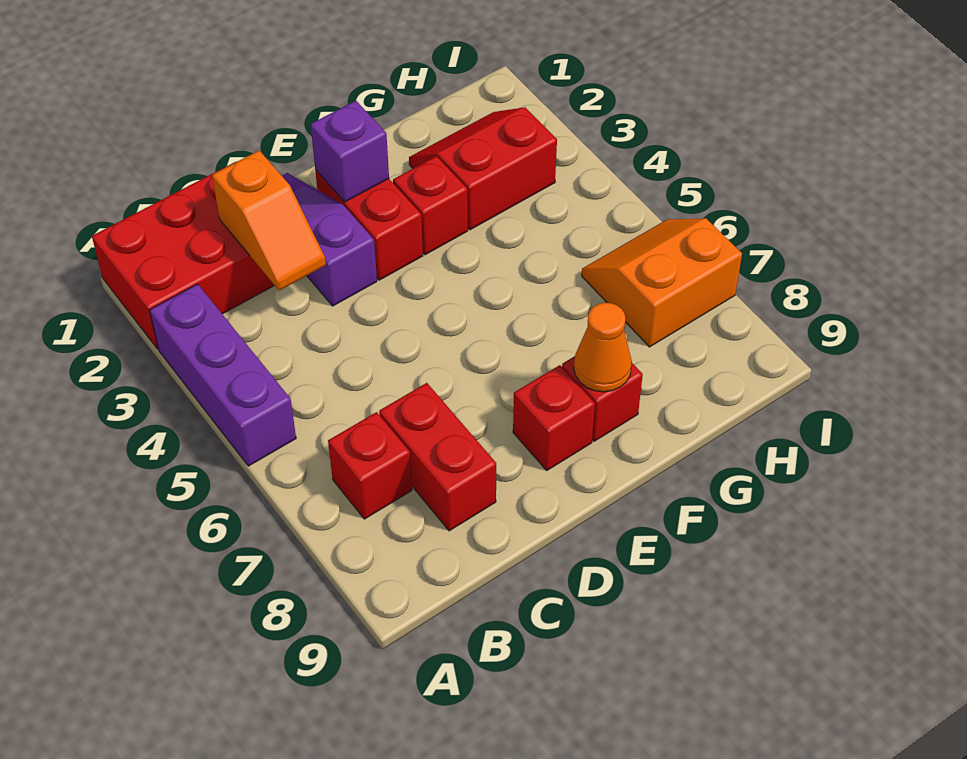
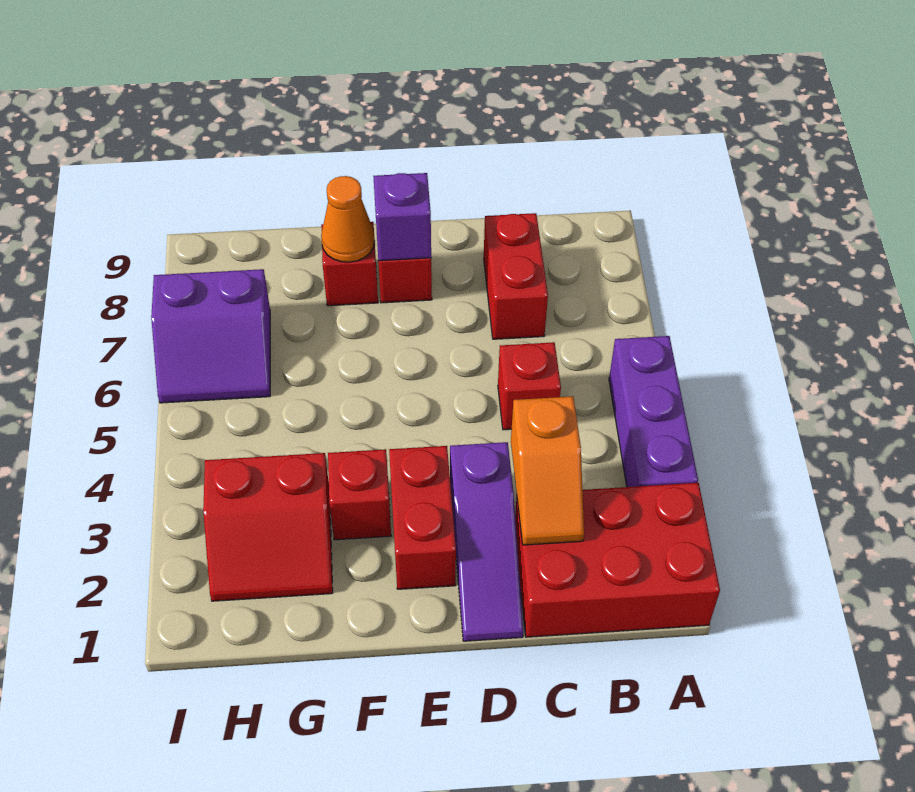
red 1x1 brick [328,412,412,519] -> red 1x1 brick moved to [498,342,561,430]
orange 1x2 slope [212,151,326,291] -> orange 1x2 slope turned to [511,396,584,545]
purple 1x1 brick [311,101,389,202] -> purple 1x1 brick moved to [373,173,431,261]
orange 2x2 slope [582,218,742,347] -> purple 2x2 slope [151,269,270,403]

